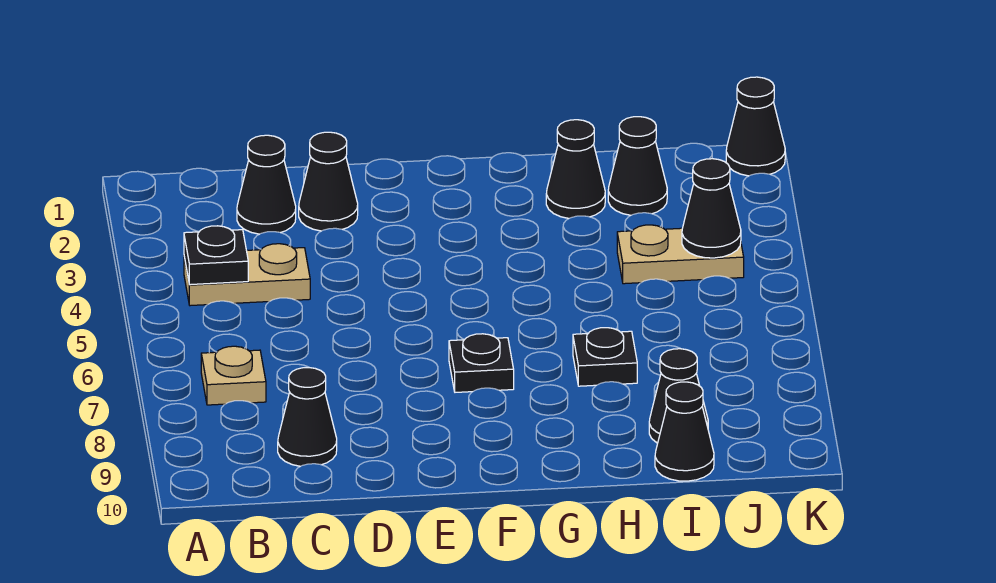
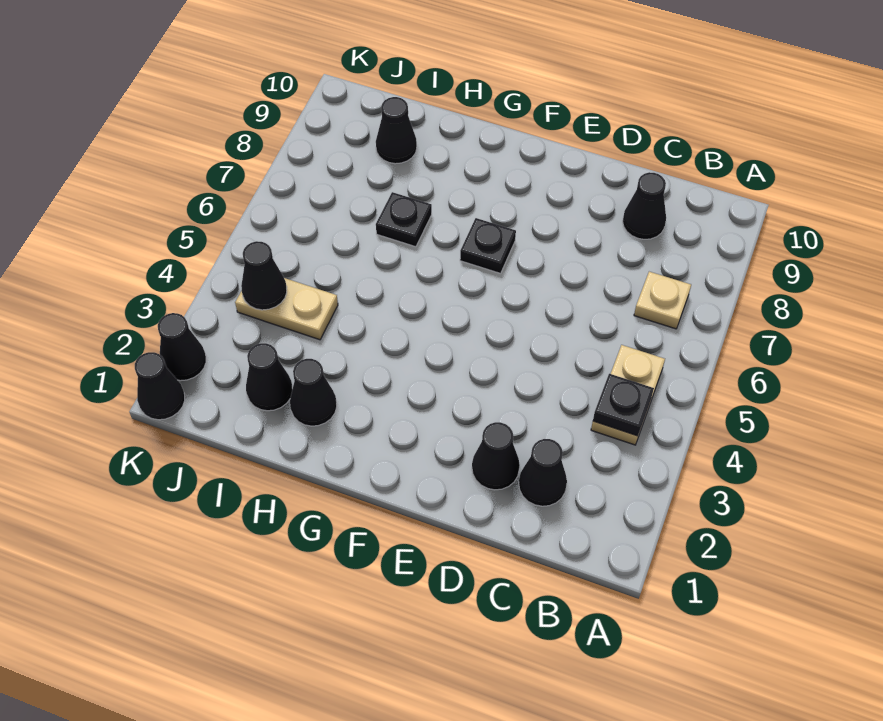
tan 1x2 plate [184,244,310,306] -> tan 1x2 plate turned to [591,345,665,445]
black 1x1 cone [655,382,714,481] -> black 1x1 cone moved to [158,313,206,381]

